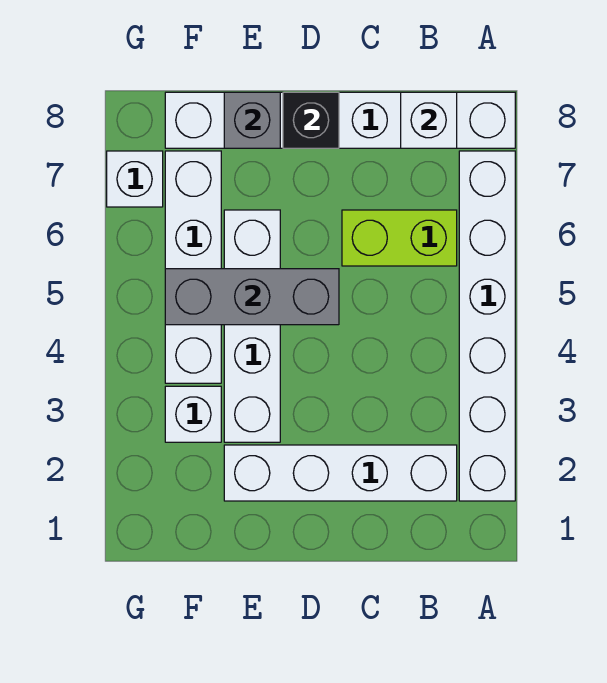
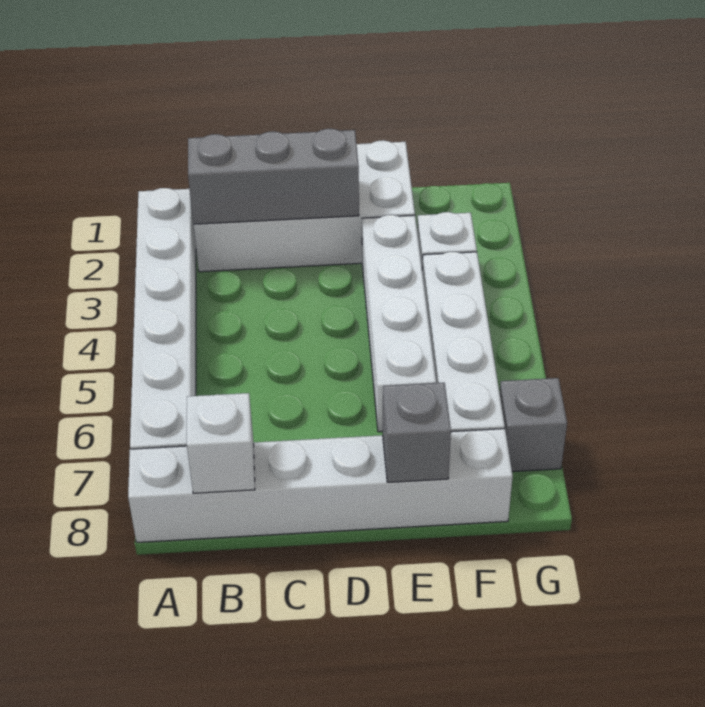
white 1x4 brick [224,445,457,501] -> white 2x4 brick [194,140,415,272]
lime 1x2 brick [342,210,457,266] -> none
grey 1x3 brick [165,269,339,325] -> grey 1x3 brick moved to [188,129,359,224]
black 1x1 brick [283,92,339,148] -> none
white 1x1 brick [107,151,163,207] -> grey 1x1 brick [500,378,567,472]

